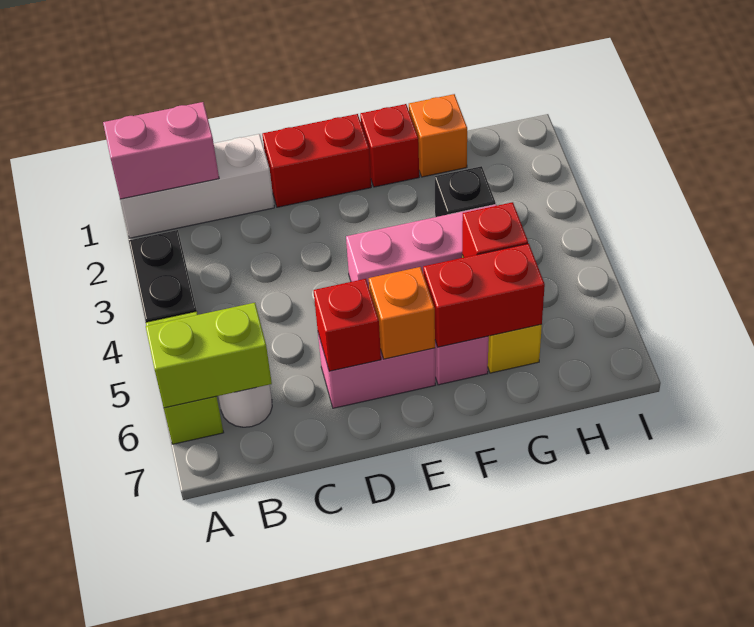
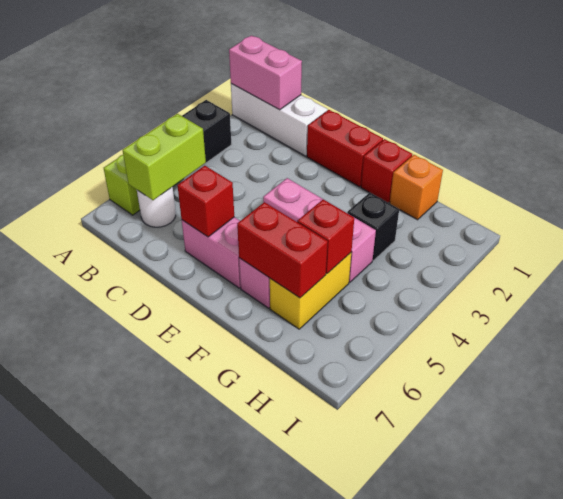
lime 1x2 brick [146,303,272,408] -> lime 1x2 brick turned to [122,114,206,200]
orange 1x1 brick [369,267,435,359] -> none

